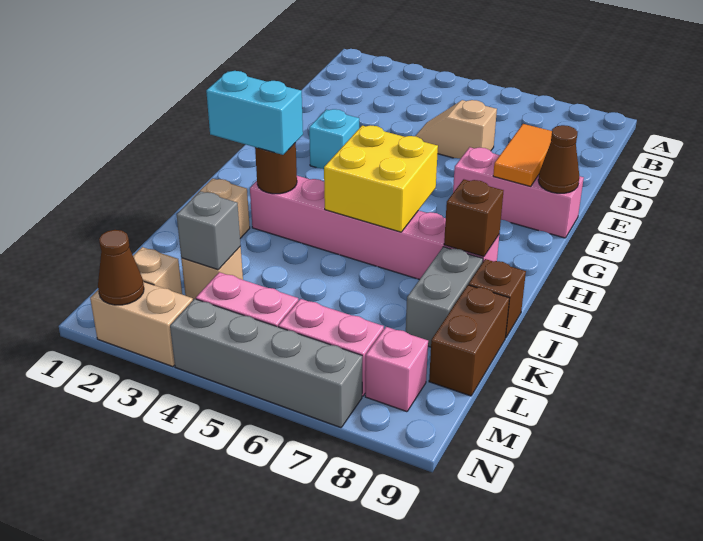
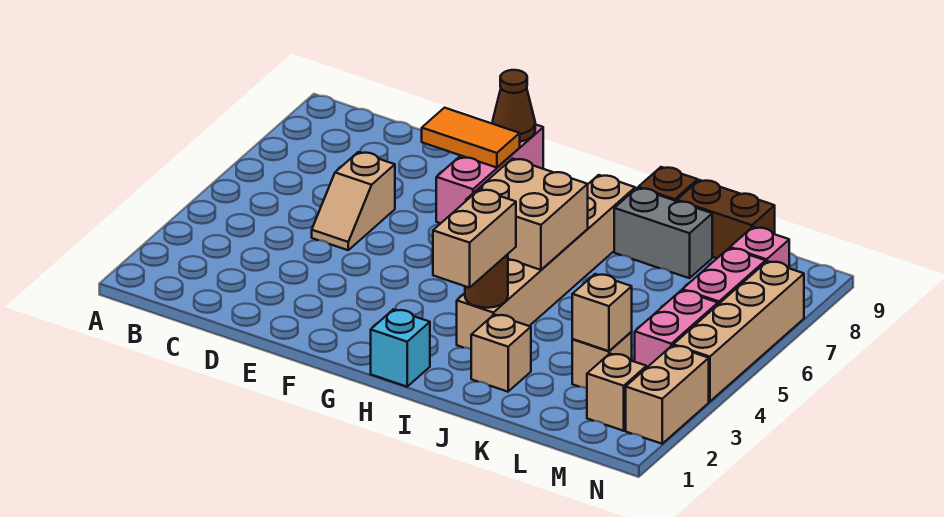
cyan 1x1 brick [309,109,359,169] -> cyan 1x1 brick moved to [371,309,430,387]
yellow 2x2 brick [324,125,438,232] -> tan 2x2 brick [466,159,588,270]
cyan 1x2 brick [206,71,303,155] -> tan 1x2 brick [433,189,516,288]
pink 1x6 brick [250,176,499,280] -> tan 1x6 brick [457,175,635,349]
brown 1x1 brick [444,179,503,257] -> none
grey 1x1 brick [177,191,241,270] -> tan 1x1 brick [572,274,632,351]
brown 1x1 cone [98,230,144,305] -> none
grey 1x4 brick [170,299,362,428] -> tan 1x4 brick [673,261,804,402]

